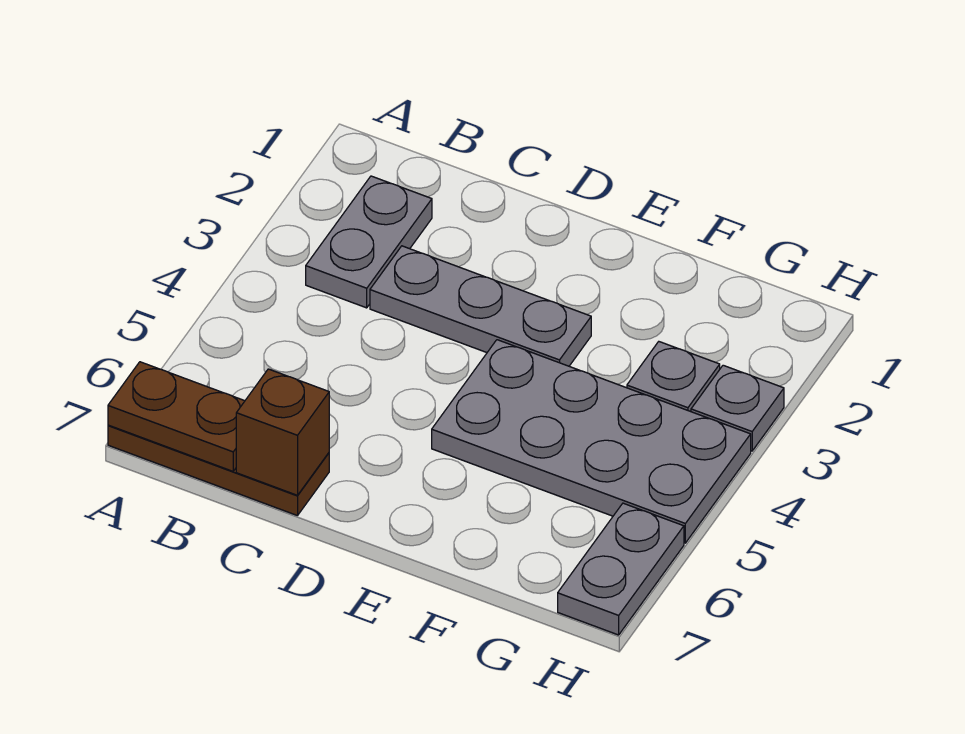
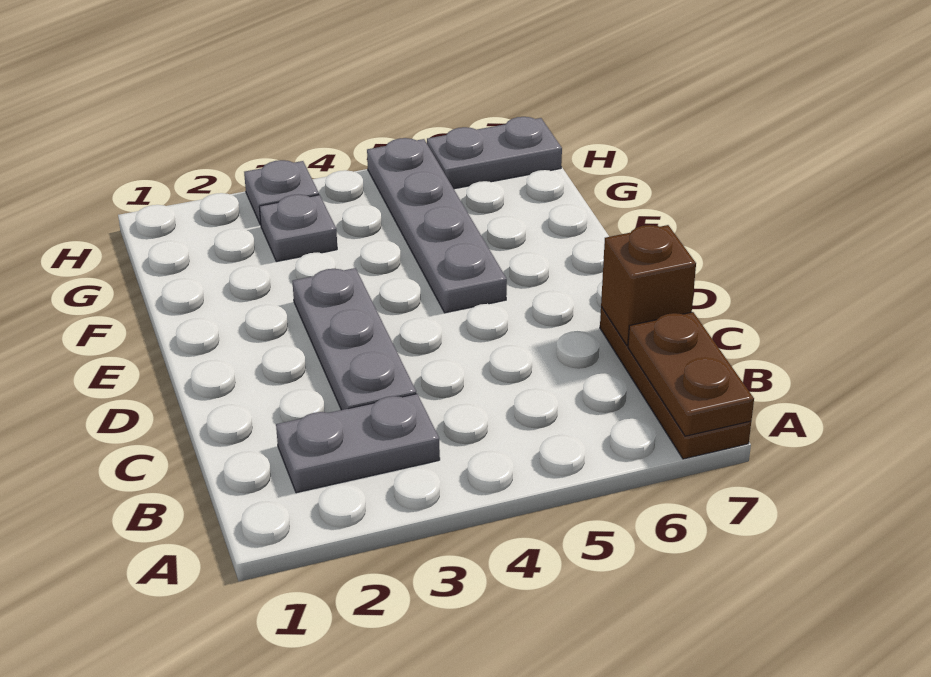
grey 2x4 plate [432,340,751,543] -> grey 1x4 plate [367,138,507,313]

